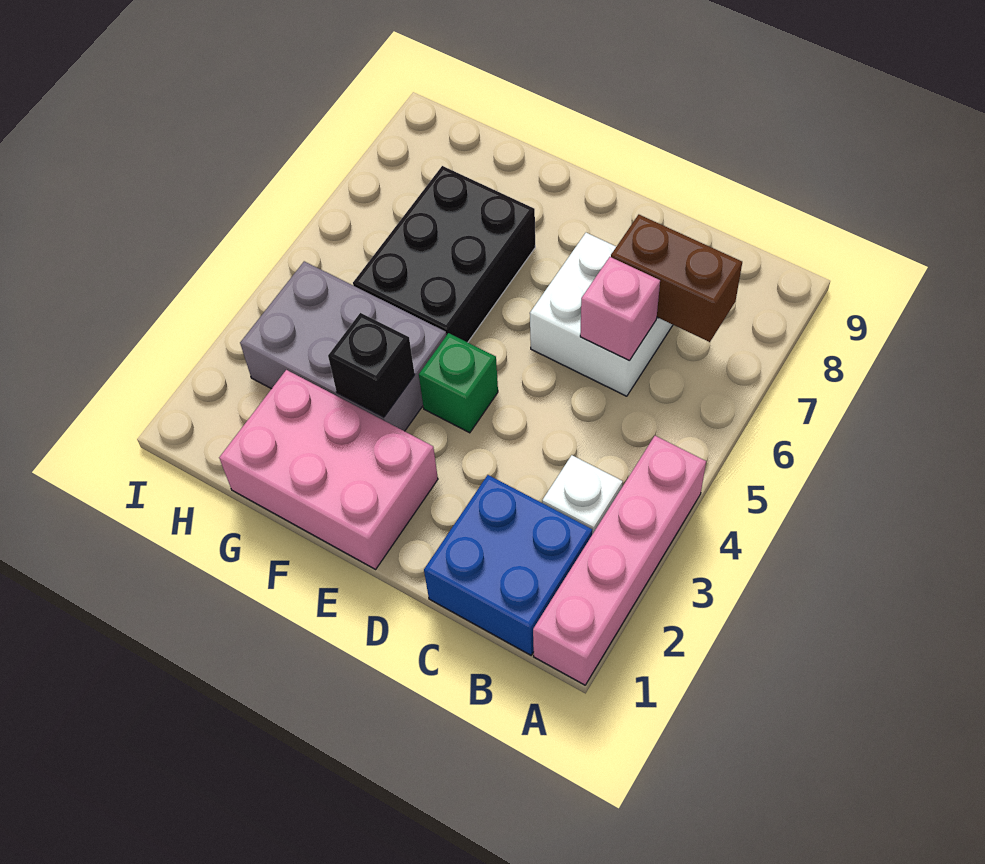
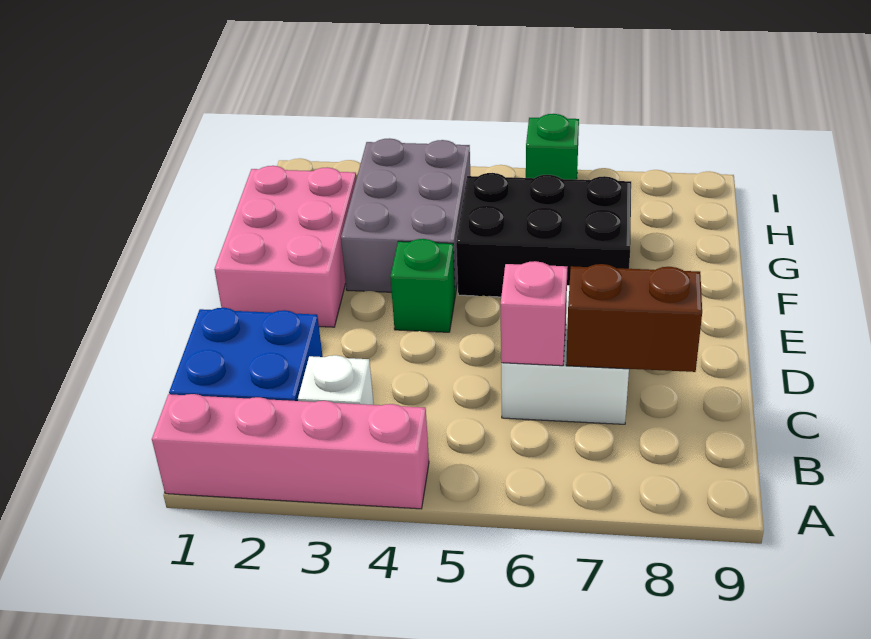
brown 1x2 brick [611,215,742,342] -> brown 1x2 brick turned to [566,264,702,372]
black 1x1 brick [328,313,415,417] -> none
none -> green 1x1 brick [526,114,579,180]

